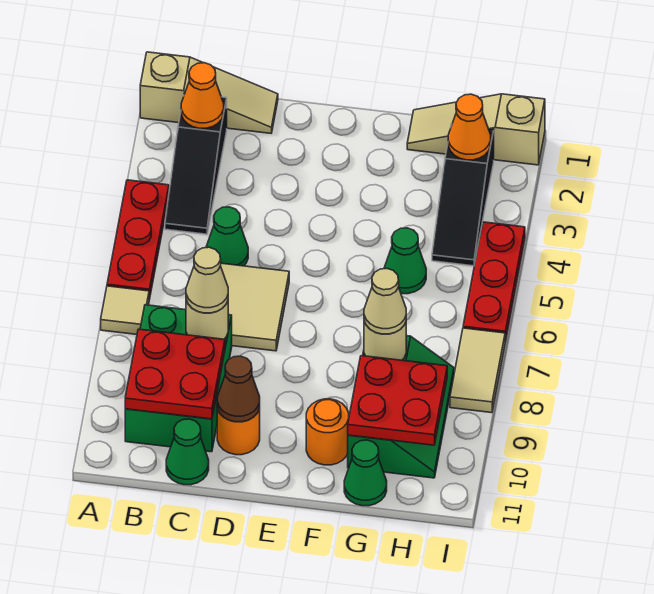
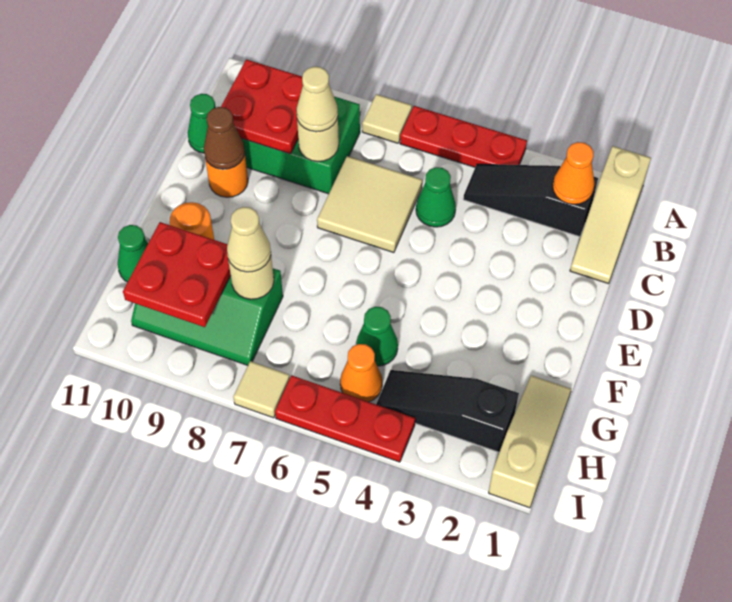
orange 1x1 cone [448,94,491,160] -> orange 1x1 cone moved to [340,344,382,402]
tan 1x2 tile [450,328,505,413] -> tan 1x1 tile [233,361,290,418]

